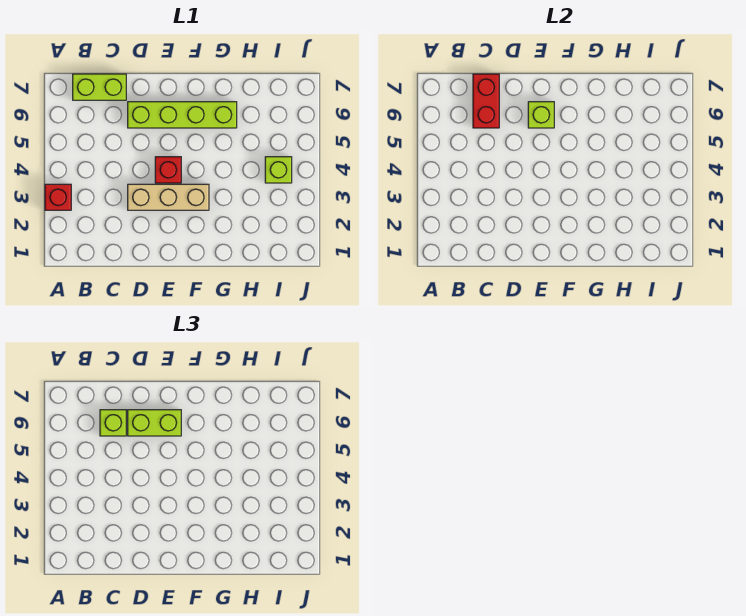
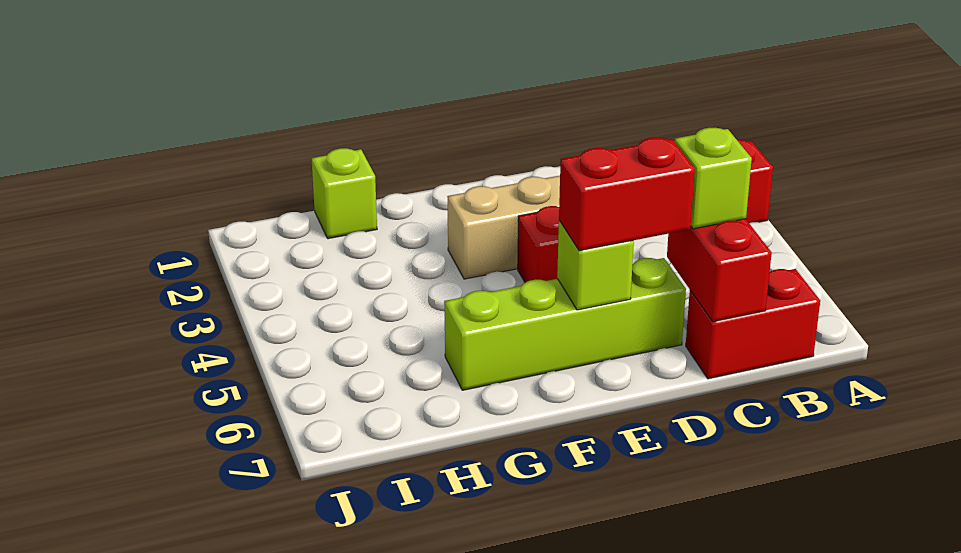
lime 1x2 brick [73,74,126,100] -> red 1x2 brick [686,269,820,379]
lime 1x2 brick [128,410,181,436] -> red 1x2 brick [559,138,695,251]
lime 1x1 brick [265,157,292,183] -> lime 1x1 brick moved to [311,148,377,239]

